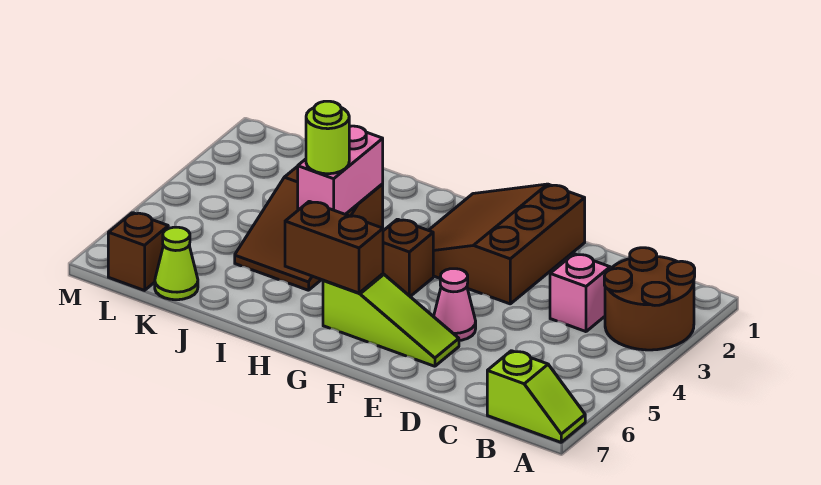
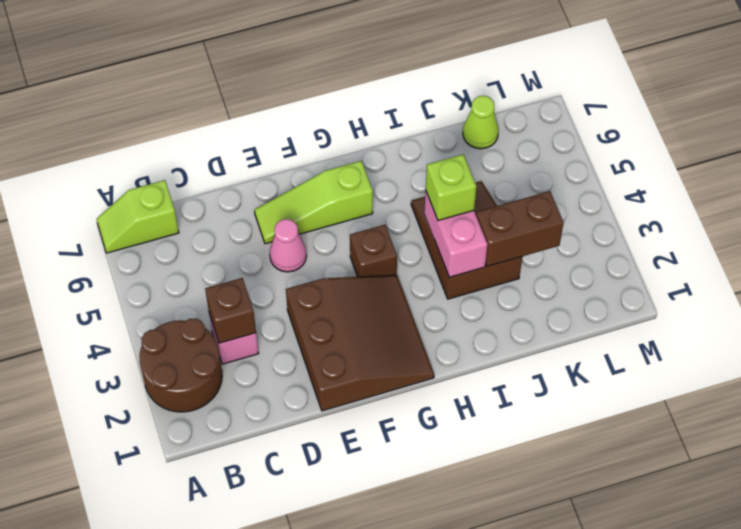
brown 1x2 brick [285,201,383,293] -> brown 1x2 brick moved to [476,191,564,266]
lime 1x1 round brick [306,101,349,174] -> lime 1x1 brick [426,155,476,221]
brown 1x1 brick [108,213,168,290] -> brown 1x1 brick moved to [205,278,256,343]

